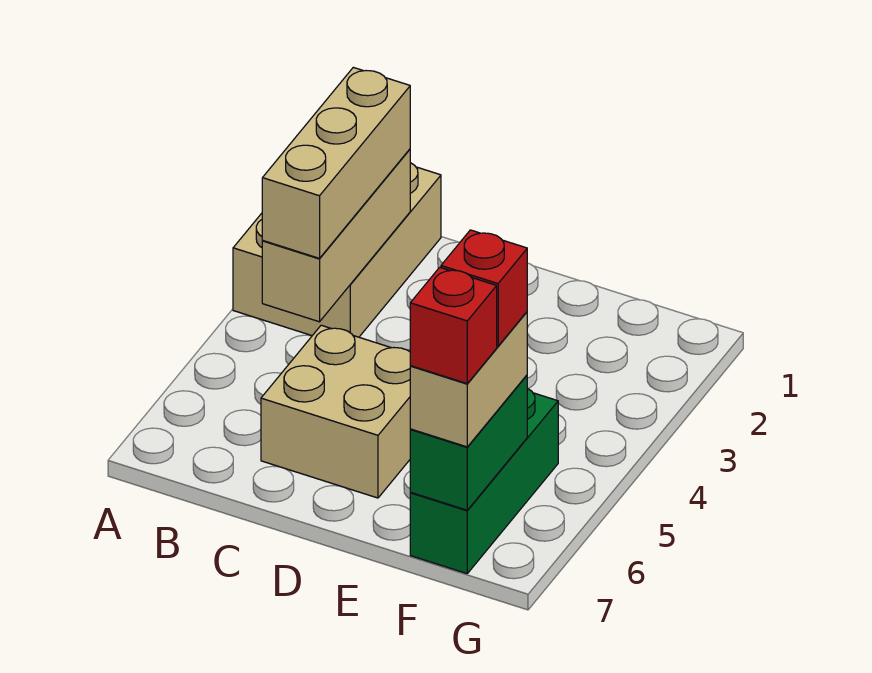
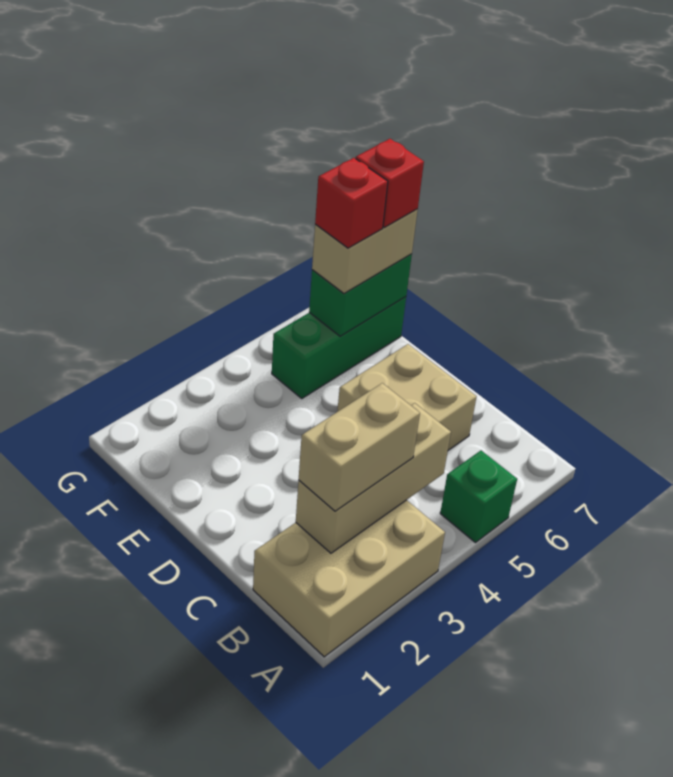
none -> green 1x1 brick [440,451,517,543]
tan 1x3 brick [262,67,410,258] -> tan 1x2 brick [299,383,420,511]

